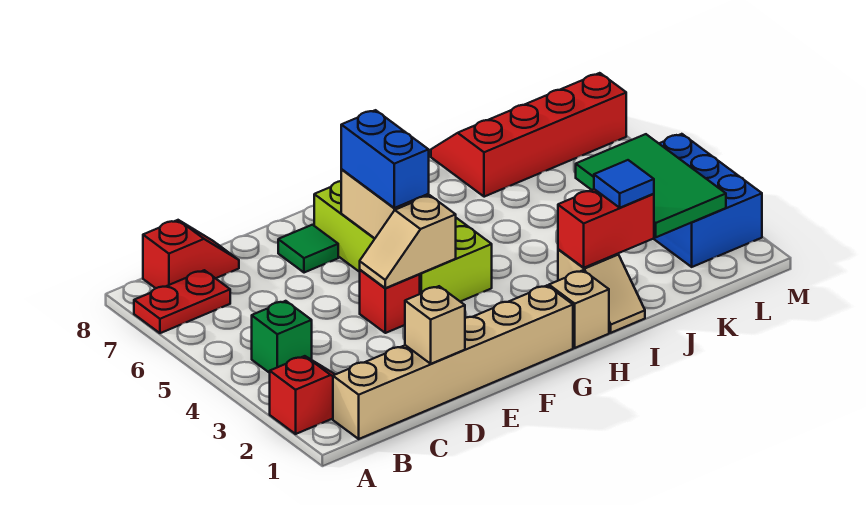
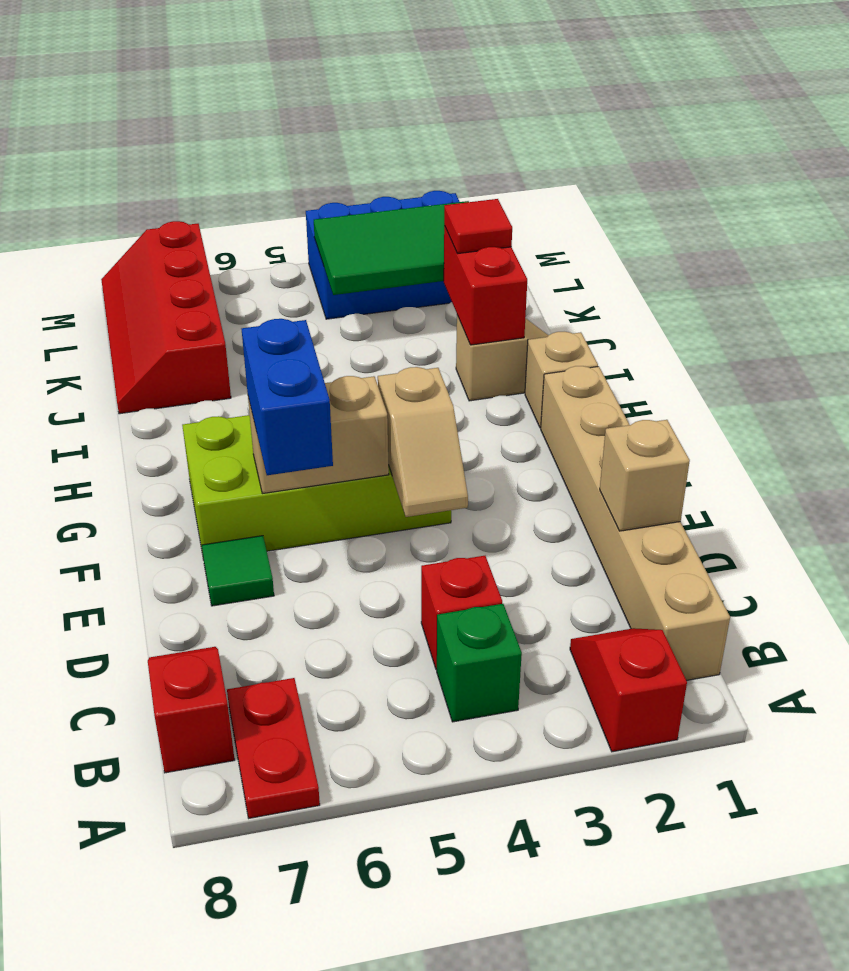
red 1x1 brick [360,270,420,333] -> red 1x1 brick moved to [421,556,502,670]
blue 1x2 brick [341,110,429,208] -> blue 1x2 brick turned to [242,319,333,475]
blue 1x1 tile [594,160,654,208] -> red 1x1 tile [444,199,512,254]

